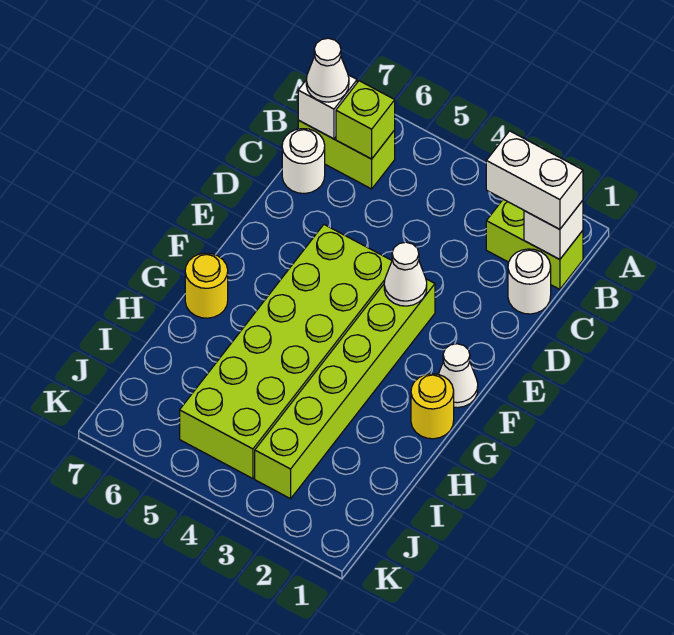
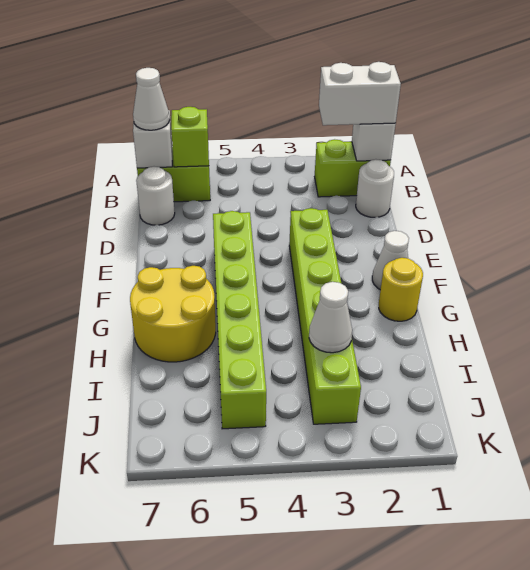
white 1x1 cone [384,242,427,306] -> white 1x1 cone moved to [309,282,352,353]
lime 2x6 brick [180,225,392,479] -> lime 1x6 brick [213,211,266,429]
yellow 1x1 round brick [185,253,228,318] -> yellow 2x2 round brick [130,266,216,362]

